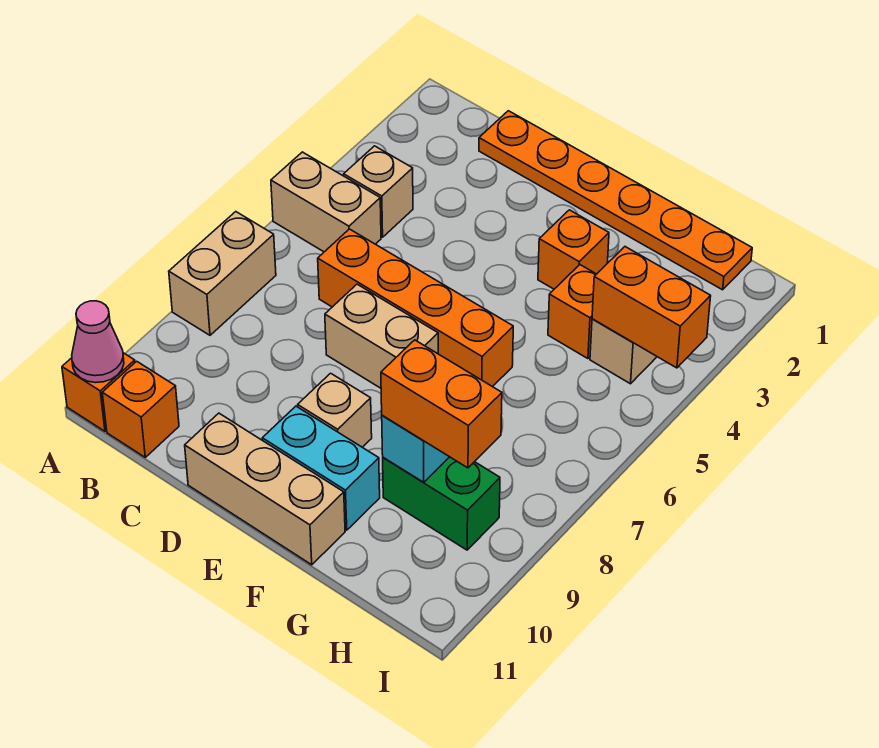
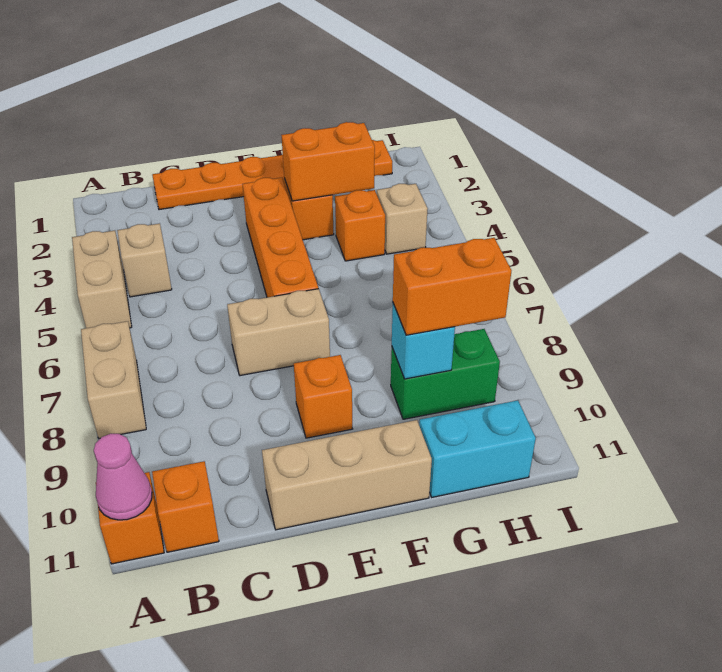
tan 1x2 brick [271,152,381,252] -> tan 1x2 brick turned to [72,231,132,328]
orange 1x4 brick [318,229,513,387] -> orange 1x4 brick turned to [243,178,318,297]
tan 1x1 brick [298,373,372,447] -> orange 1x1 brick [294,355,352,438]
cyan 1x2 brick [262,406,380,530] -> cyan 1x2 brick moved to [419,400,536,497]
orange 1x2 brick [592,247,711,368] -> orange 1x2 brick moved to [282,122,375,201]

